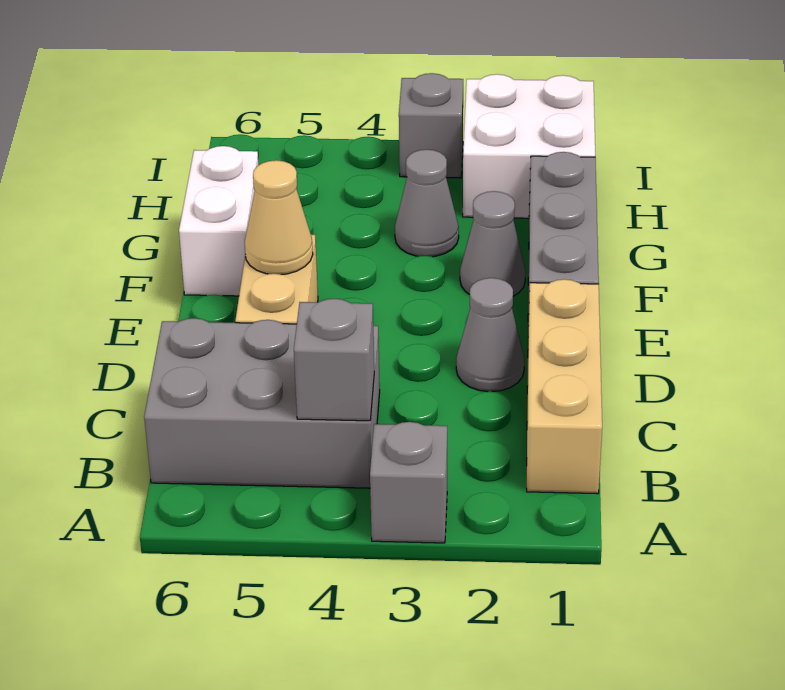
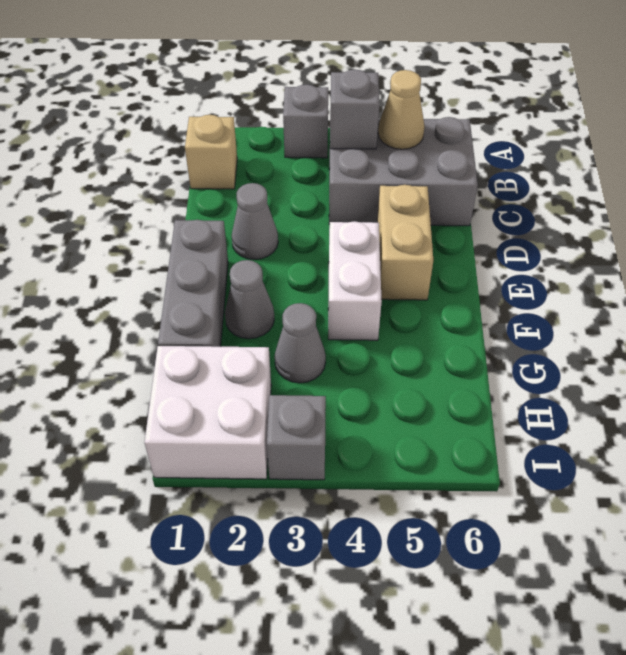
tan 1x3 brick [527,279,602,494] -> tan 1x1 brick [185,115,237,189]
tan 1x1 cone [245,160,313,275] -> tan 1x1 cone moved to [378,70,425,149]
white 1x2 brick [179,146,258,296] -> white 1x2 brick moved to [328,221,382,340]

